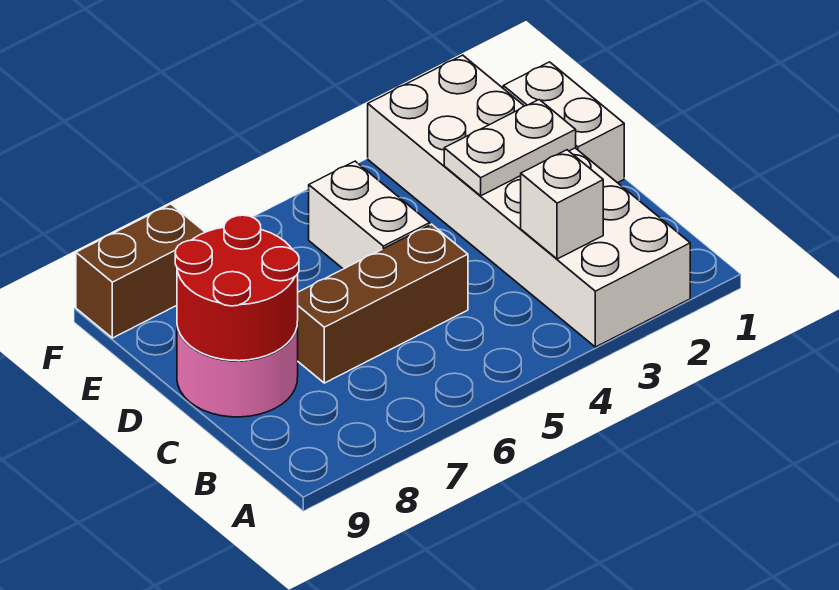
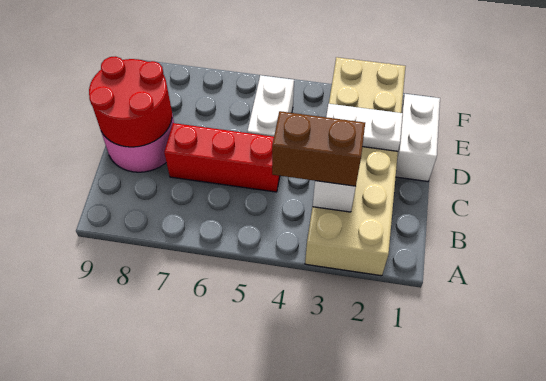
white 2x6 brick [368,55,690,347] -> tan 2x6 brick [305,57,406,276]
brown 1x3 brick [297,224,468,383] -> red 1x3 brick [164,123,280,192]
brown 1x2 brick [76,204,205,338] -> brown 1x2 brick moved to [272,111,365,186]

